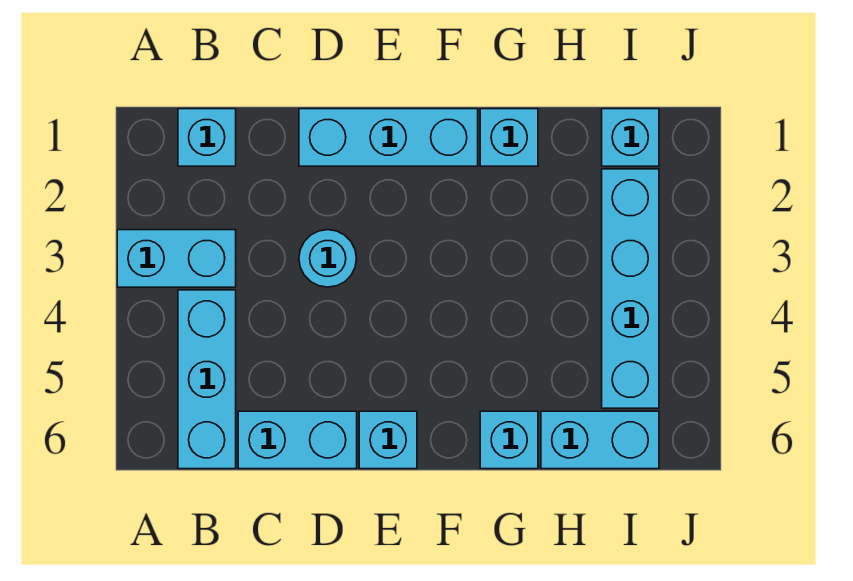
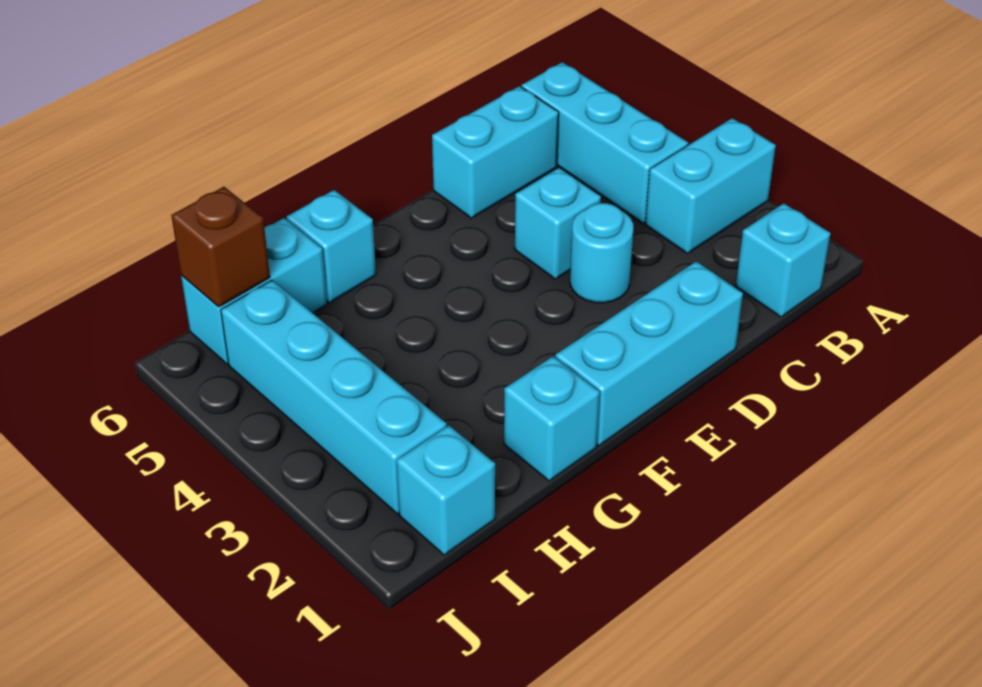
cyan 1x1 brick [359,411,417,469] -> cyan 1x1 brick moved to [515,168,601,279]
none -> brown 1x1 brick [171,187,270,307]

